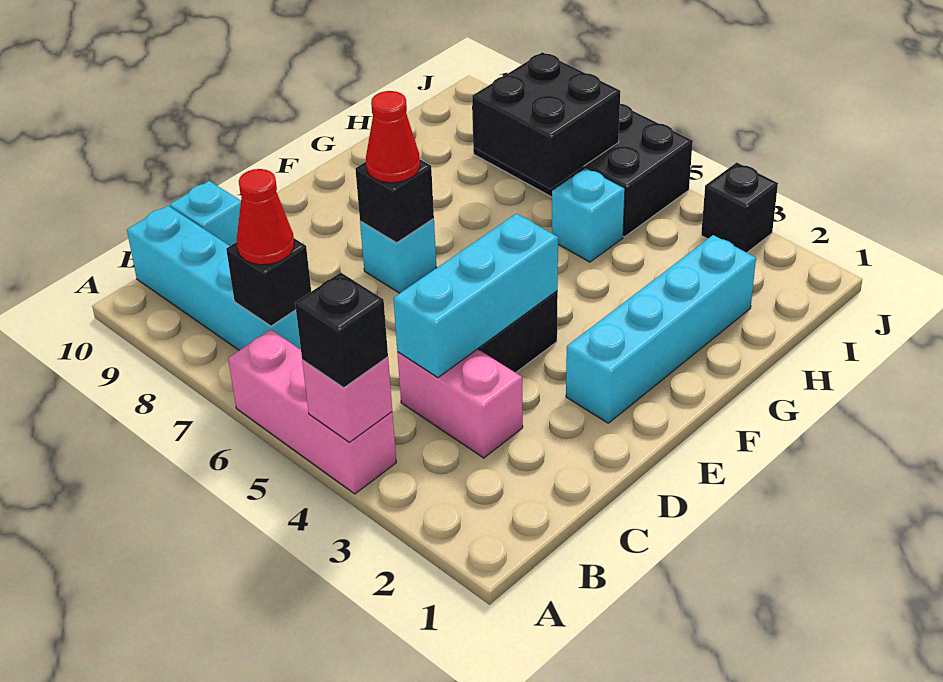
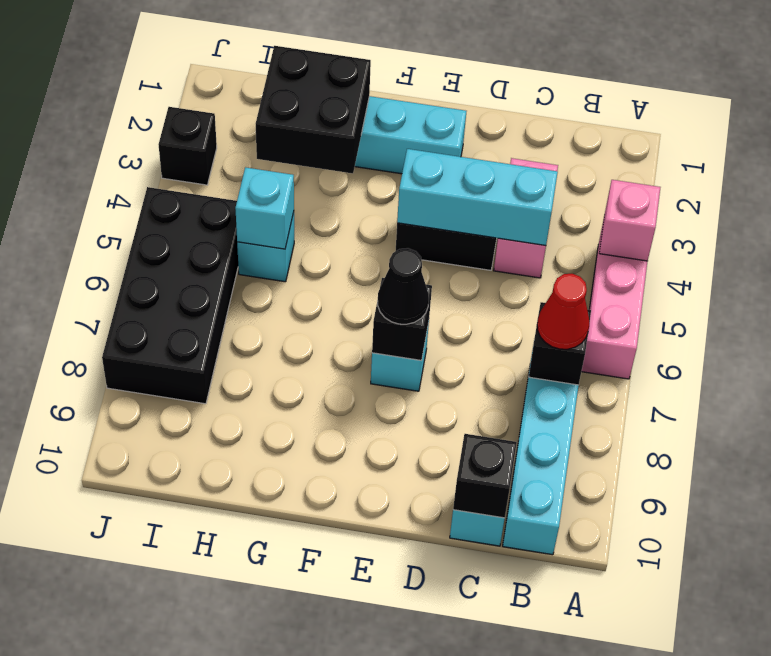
black 1x1 brick [295,272,388,388] -> black 1x1 brick moved to [453,434,517,518]
red 1x1 cone [366,91,420,183] -> black 1x1 cone [378,248,429,324]
none -> cyan 1x1 brick [235,167,294,249]
black 2x2 brick [472,52,620,189] -> black 2x2 brick moved to [256,46,371,173]

